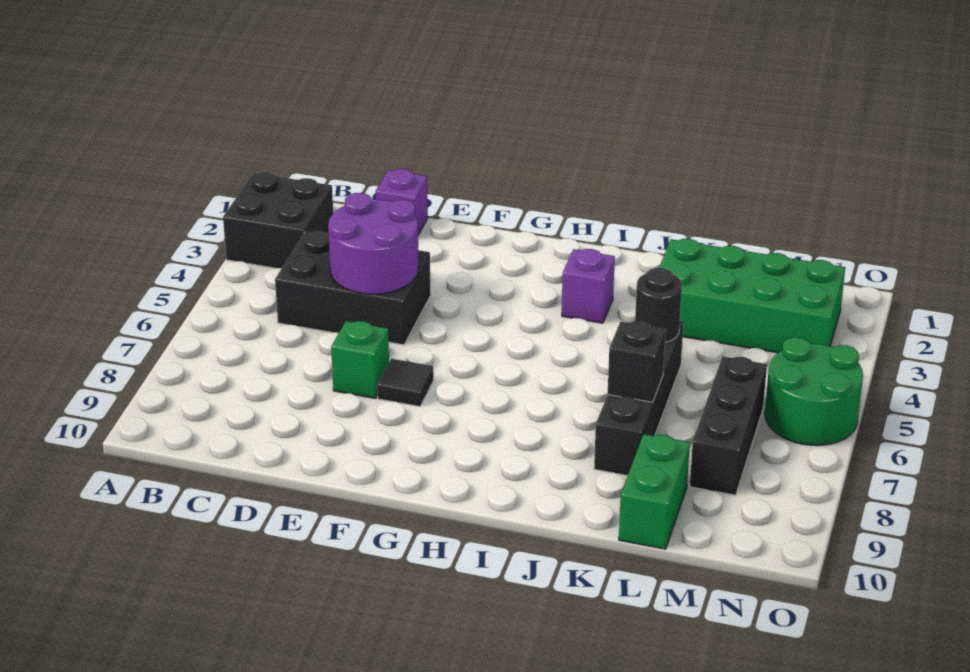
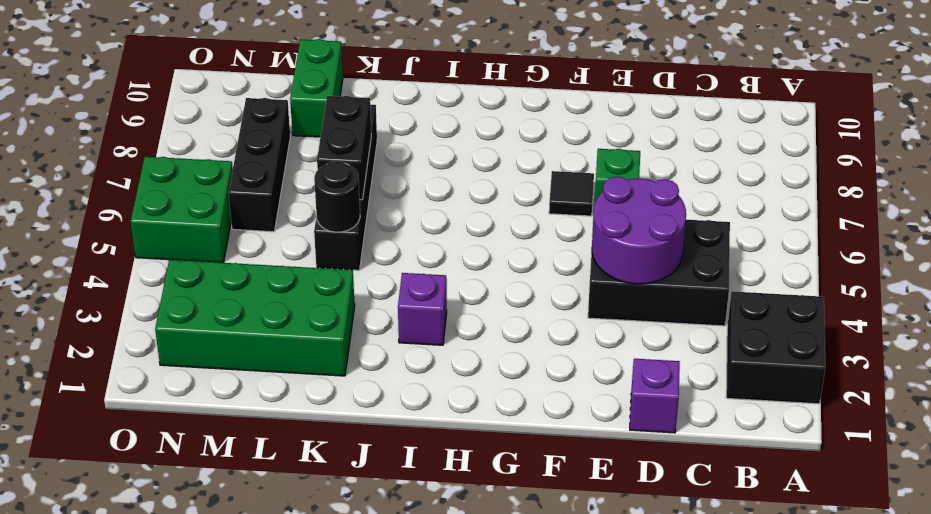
black 1x1 brick [608,322,666,402] -> black 1x2 brick [317,96,371,200]
green 2x2 round brick [765,337,863,446] -> green 2x2 brick [131,157,233,263]

